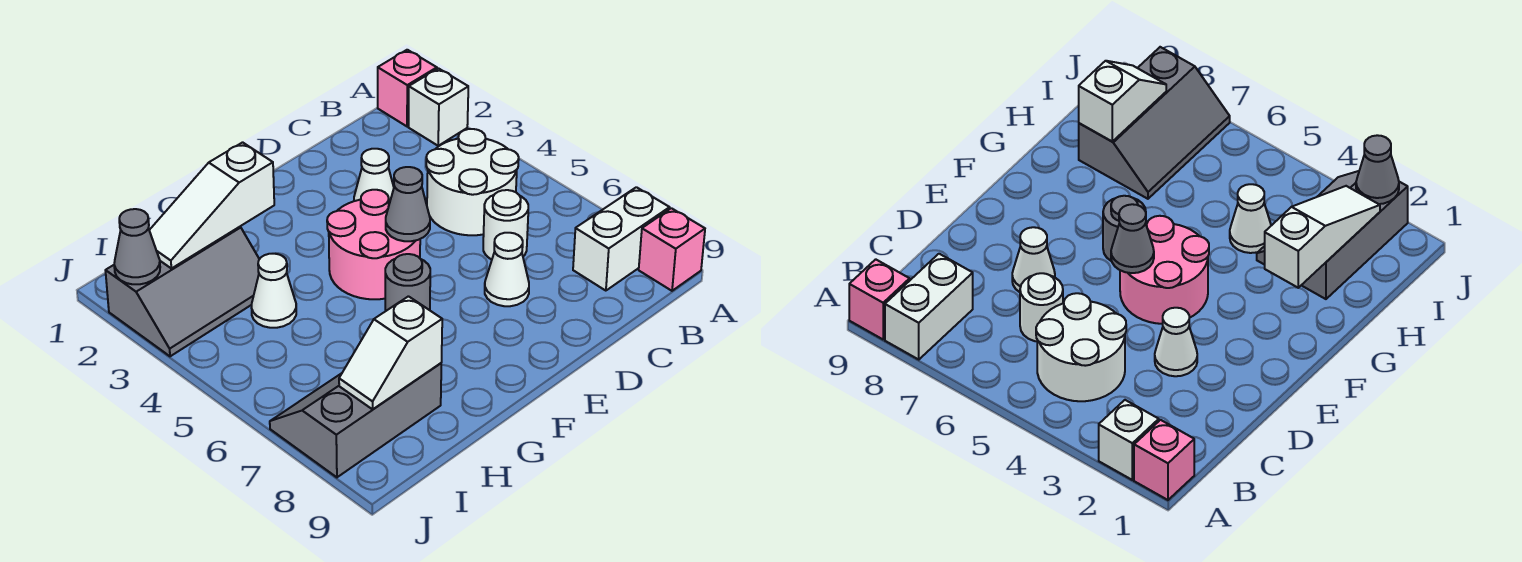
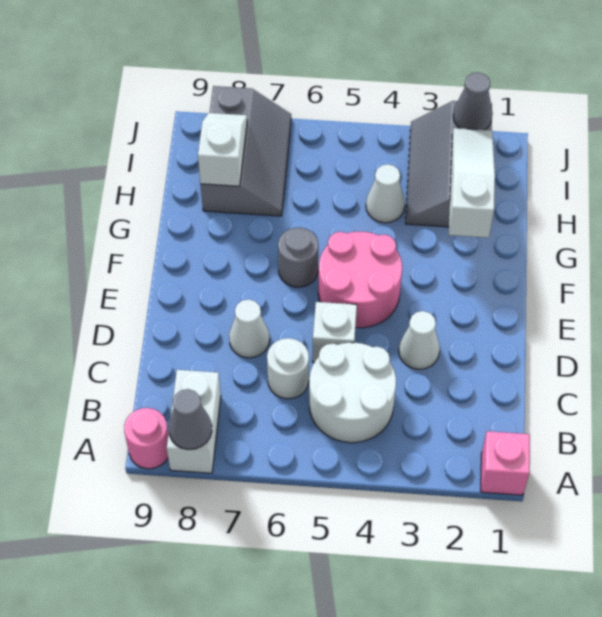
white 1x1 brick [408,68,468,146] -> white 1x1 brick moved to [312,302,357,362]
pink 1x1 brick [639,208,705,291] -> pink 1x1 round brick [124,408,168,469]
grey 1x1 cone [386,167,430,241] -> grey 1x1 cone moved to [168,389,212,450]

